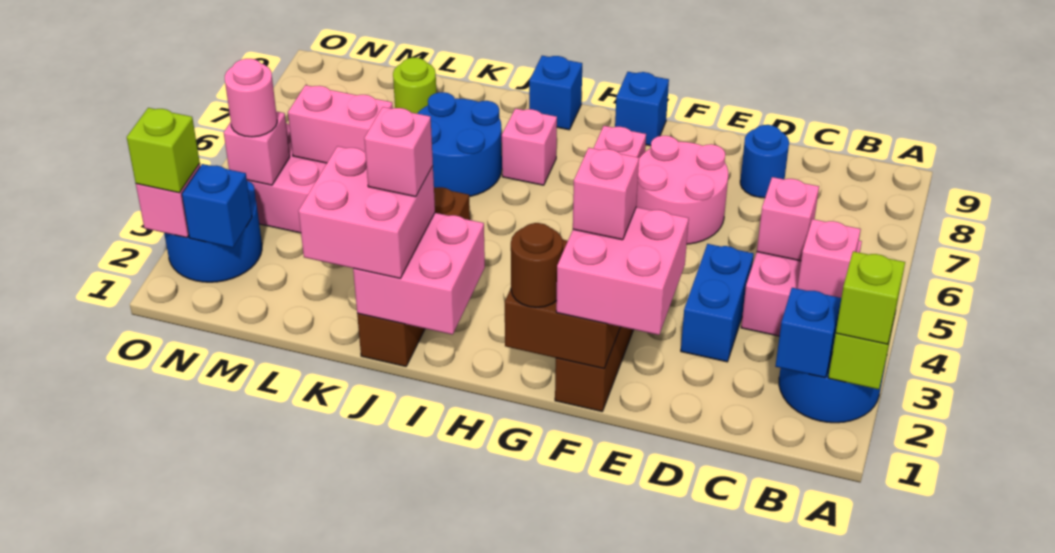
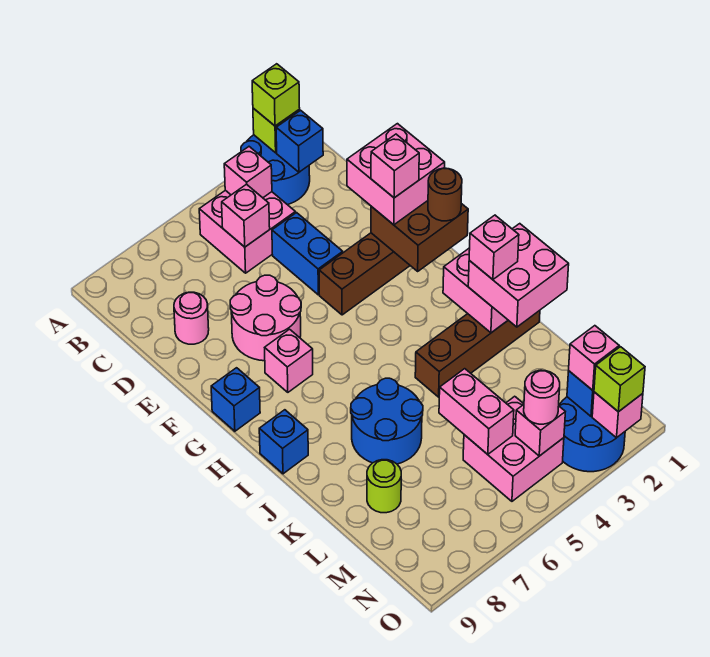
blue 1x2 brick [681,244,754,362] -> blue 1x2 brick turned to [272,213,343,295]
blue 1x1 round brick [740,125,789,198] -> pink 1x1 round brick [174,292,209,344]
pink 1x1 brick [502,108,557,185] -> pink 1x1 brick moved to [569,326,619,390]

